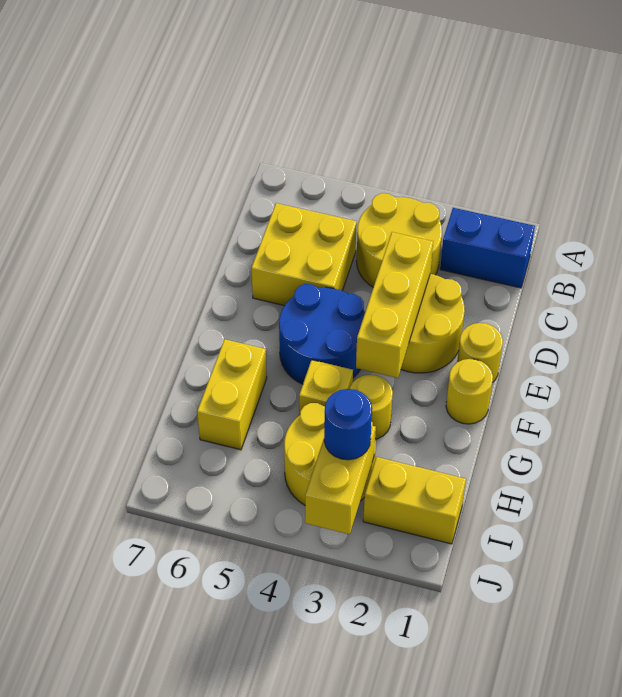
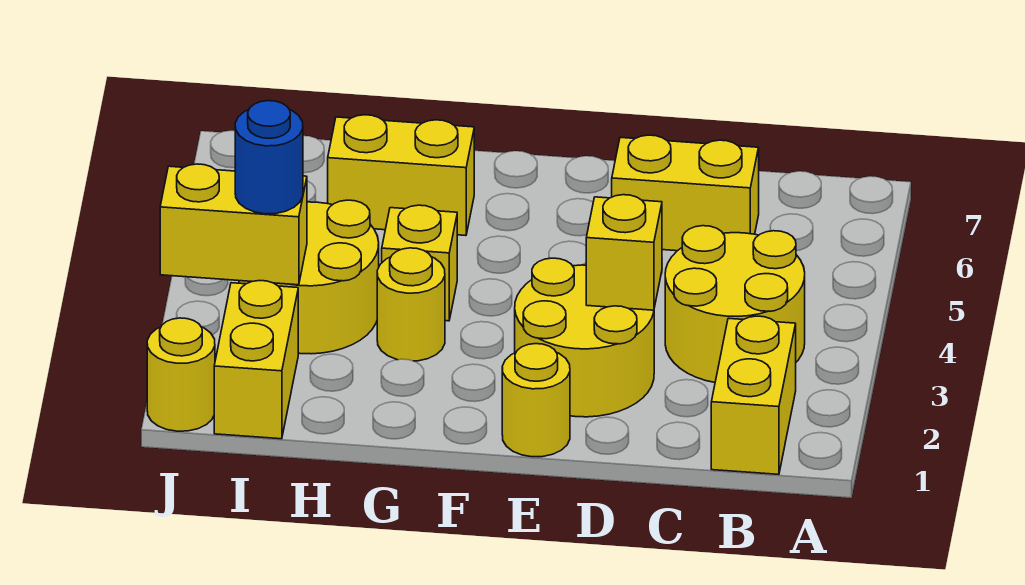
blue 1x2 brick [440,208,535,288] -> yellow 1x2 brick [711,316,796,474]
yellow 2x2 brick [251,203,357,306] -> yellow 1x2 brick [612,135,759,251]
yellow 1x3 brick [356,232,433,378] -> yellow 1x1 brick [586,195,662,310]
blue 2x2 round brick [279,284,365,384] -> none
yellow 1x1 round brick [446,359,493,424] -> yellow 1x1 round brick moved to [147,318,215,431]

